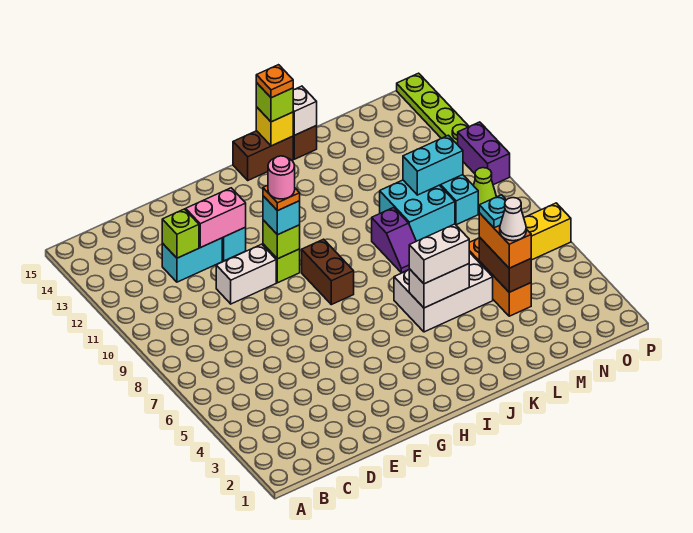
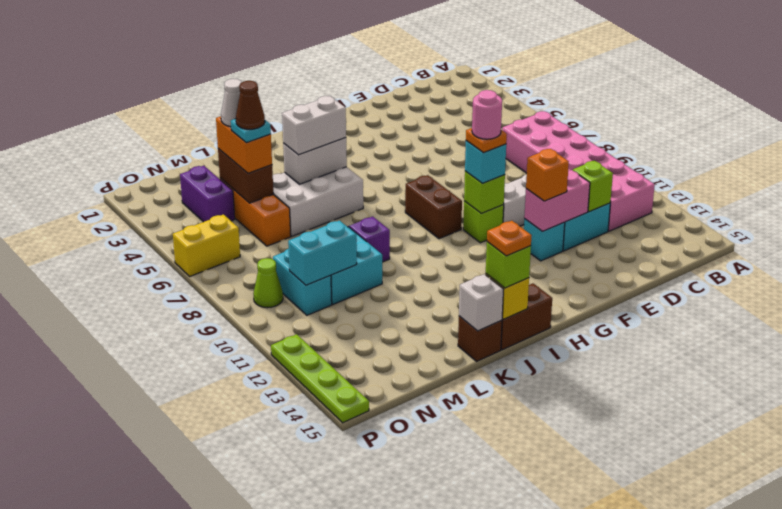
none -> pink 2x6 brick [502,111,655,231]
none -> orange 1x1 brick [526,149,569,201]
none -> brown 1x1 cone [236,81,265,129]
purple 1x2 brick [458,122,510,185] -> purple 1x2 brick moved to [180,166,235,222]

